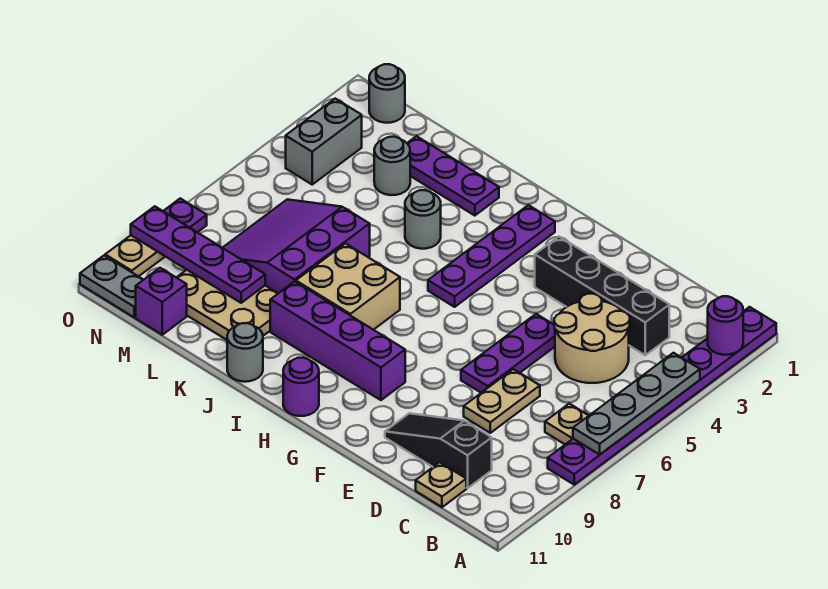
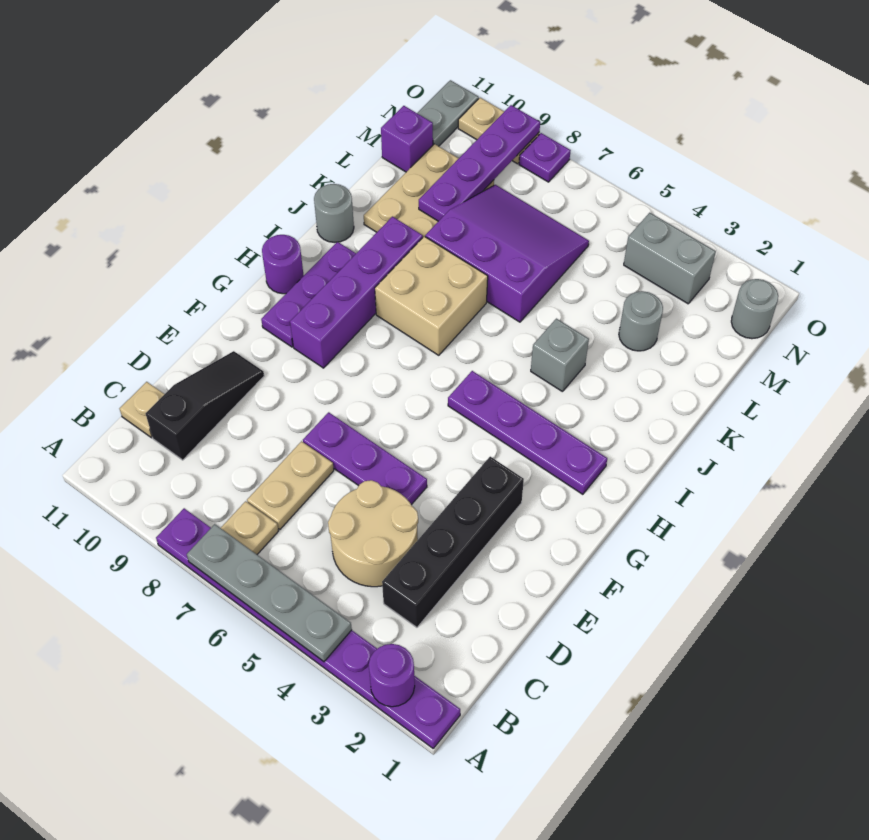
tan 1x2 plate [464,369,540,433] -> tan 1x2 plate turned to [247,441,334,529]
purple 1x3 plate [407,136,499,216] -> purple 1x3 plate moved to [261,242,356,347]
grey 1x1 round brick [405,190,441,249] -> grey 1x1 brick [531,319,589,392]

